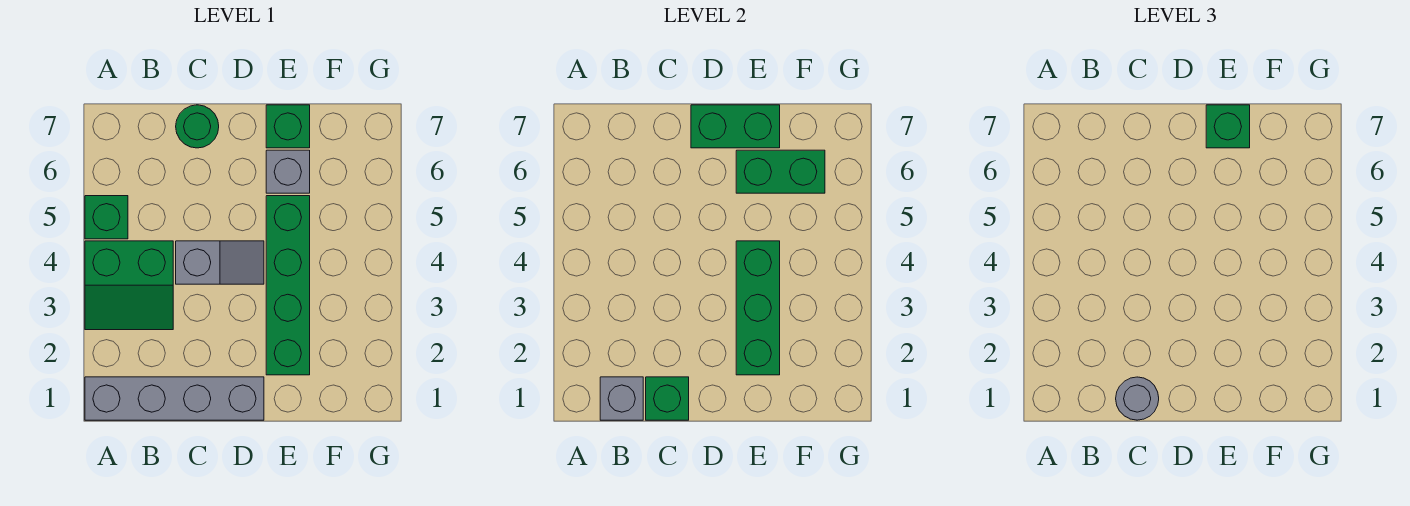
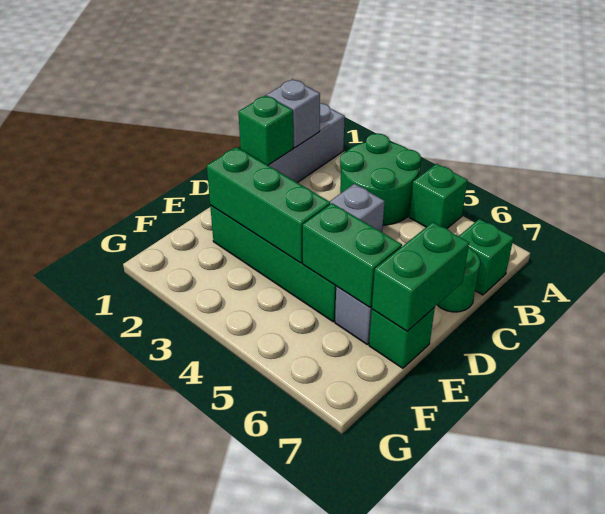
green 2x2 slope [85,241,173,330] -> green 2x2 round brick [340,133,421,225]
grey 1x1 round brick [1116,377,1159,420] -> none
green 1x2 brick [736,150,825,193] -> green 1x2 brick turned to [303,203,402,307]
green 1x1 brick [1206,105,1250,148] -> green 1x1 brick moved to [459,219,513,295]

